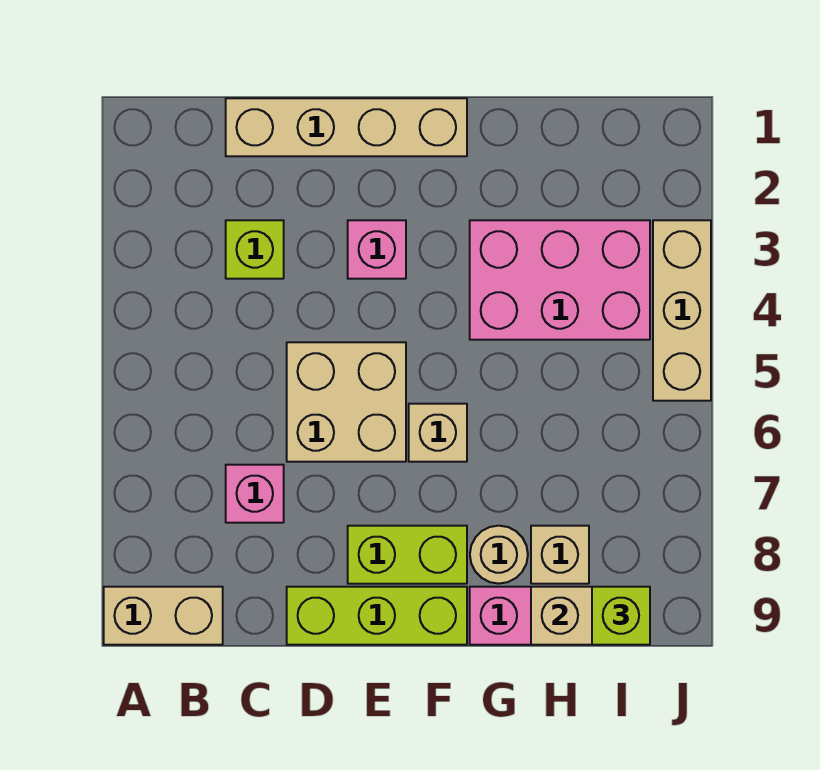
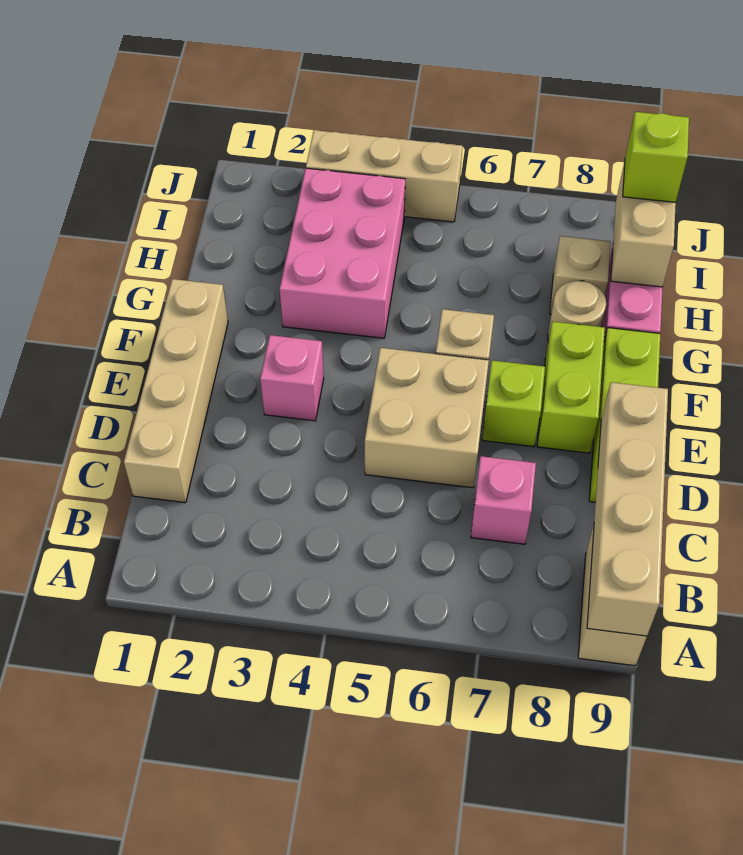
none -> tan 1x4 brick [587,382,668,636]
lime 1x1 brick [226,220,284,279] -> lime 1x1 brick moved to [482,360,545,447]

